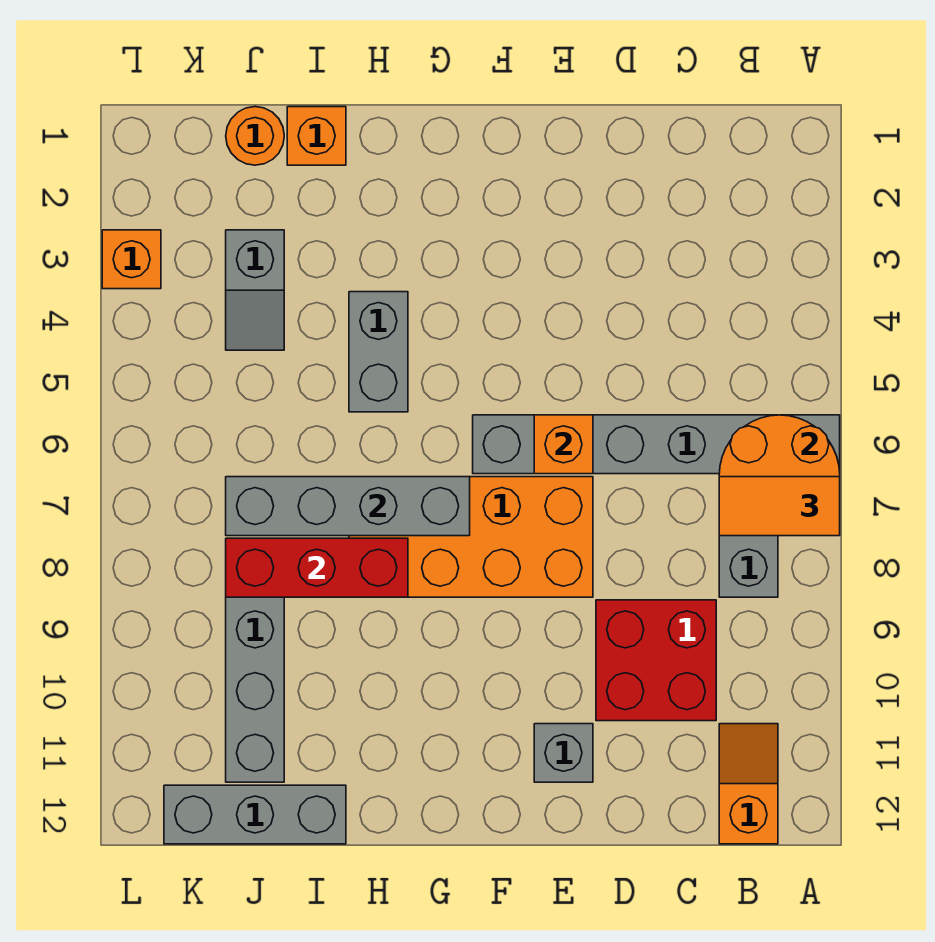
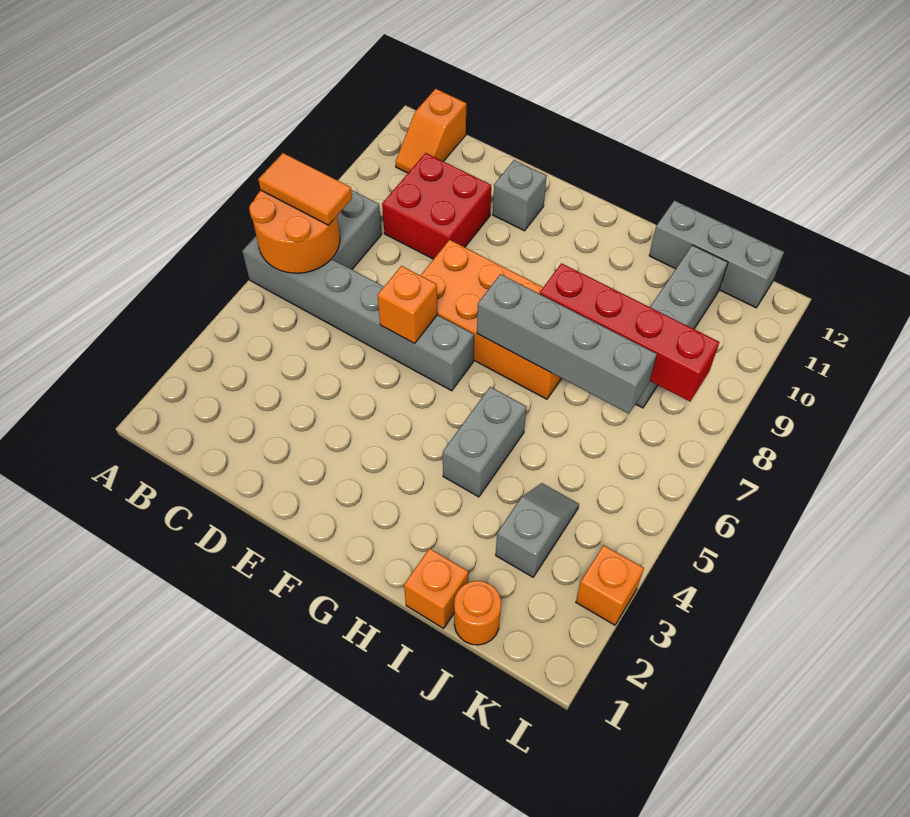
red 1x3 brick [226,538,408,597] -> red 1x4 brick [540,263,719,401]

